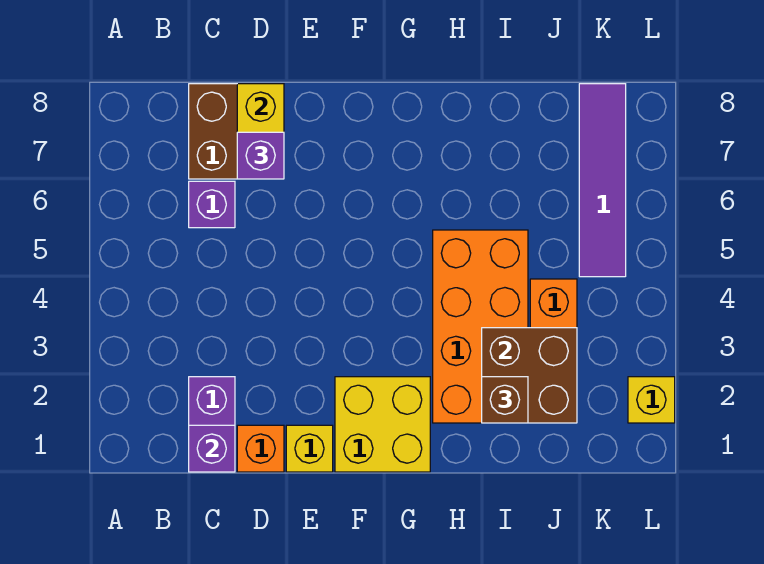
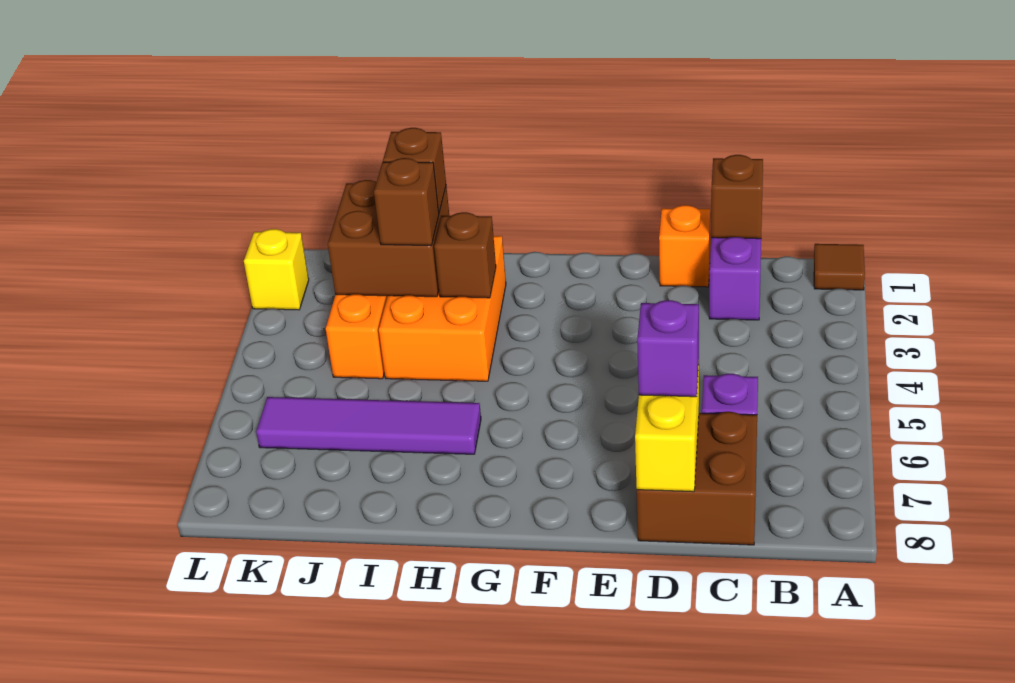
none -> brown 1x1 tile [814,244,865,290]
purple 1x1 brick [189,425,235,472] -> brown 1x1 brick [711,155,763,239]
yellow 1x1 brick [286,425,333,472] -> none
yellow 2x2 brick [335,377,430,472] -> none
orange 2x4 brick [433,230,528,423] -> orange 2x3 brick [379,236,506,381]
none -> brown 1x1 brick [434,212,496,298]
none -> brown 1x1 brick [374,158,439,246]
purple 1x4 tile [579,84,626,277] -> purple 1x4 tile turned to [256,397,481,454]

